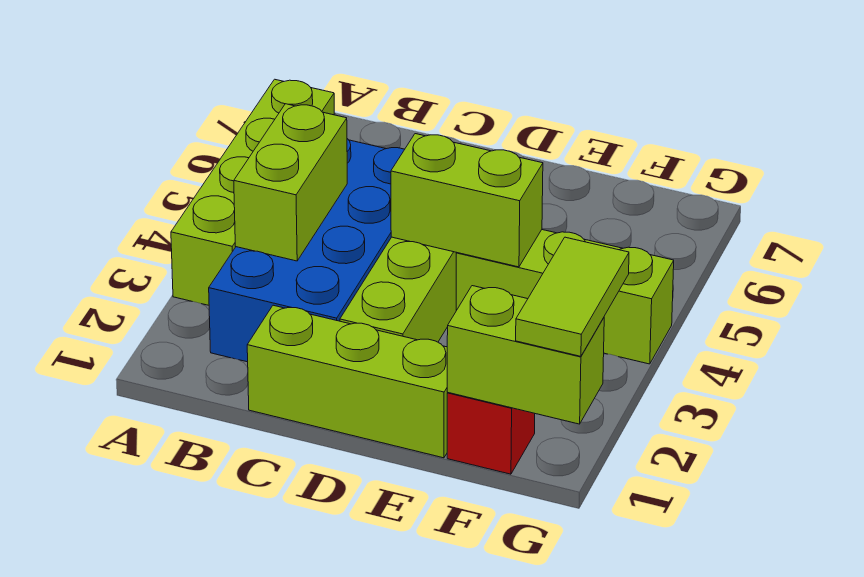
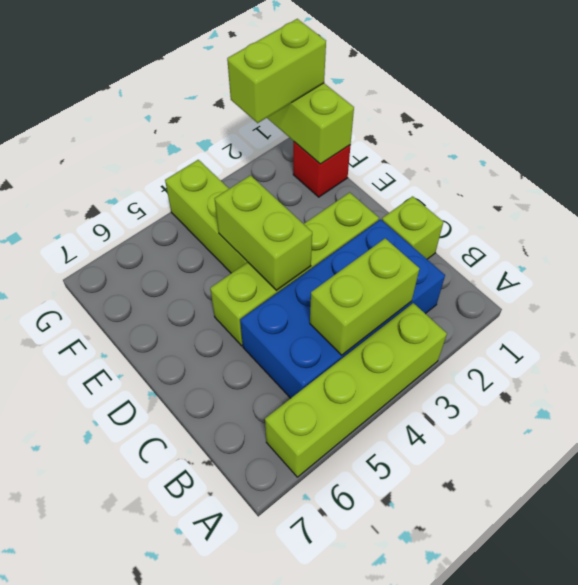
lime 1x3 brick [247,305,448,458] -> lime 1x1 brick [382,196,443,259]
lime 1x2 tile [516,237,629,356] -> lime 1x2 brick [227,19,326,123]

